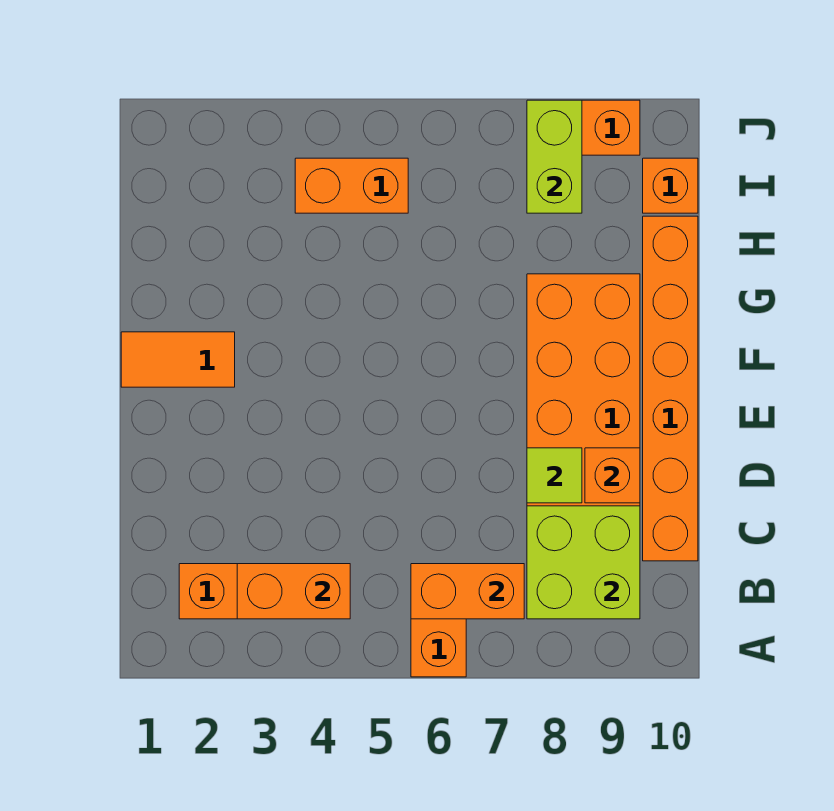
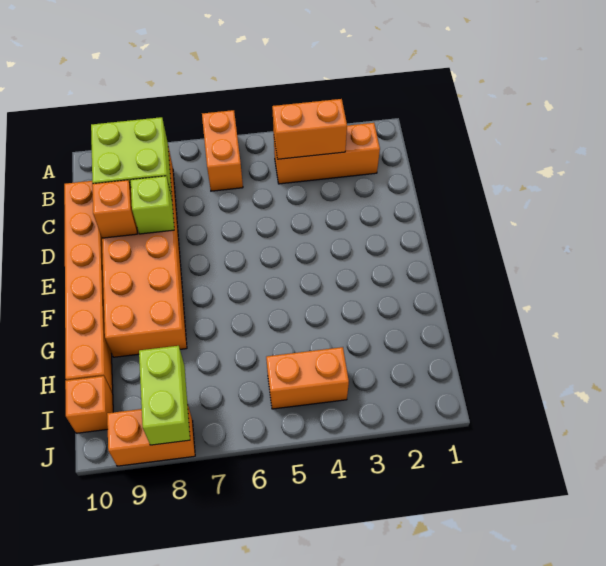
orange 1x2 brick [411,564,524,619] -> none
lime 1x1 tile [527,448,582,503] -> lime 1x1 brick [131,176,174,234]
orange 1x2 tile [121,332,235,387] -> none

